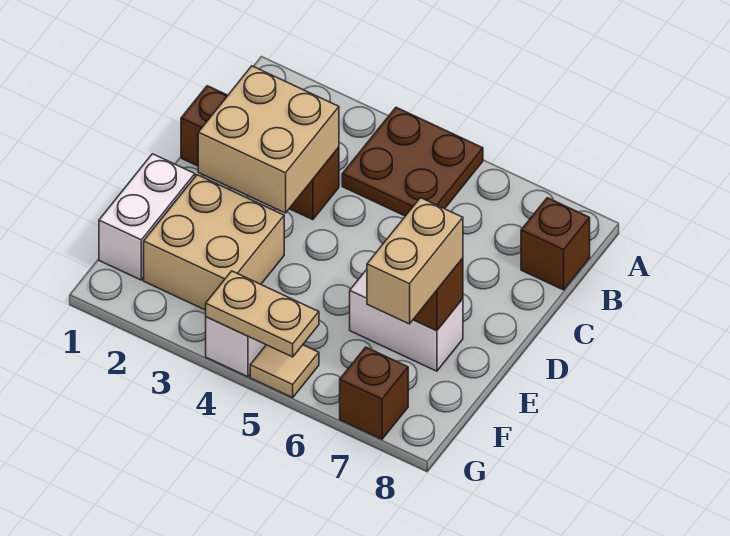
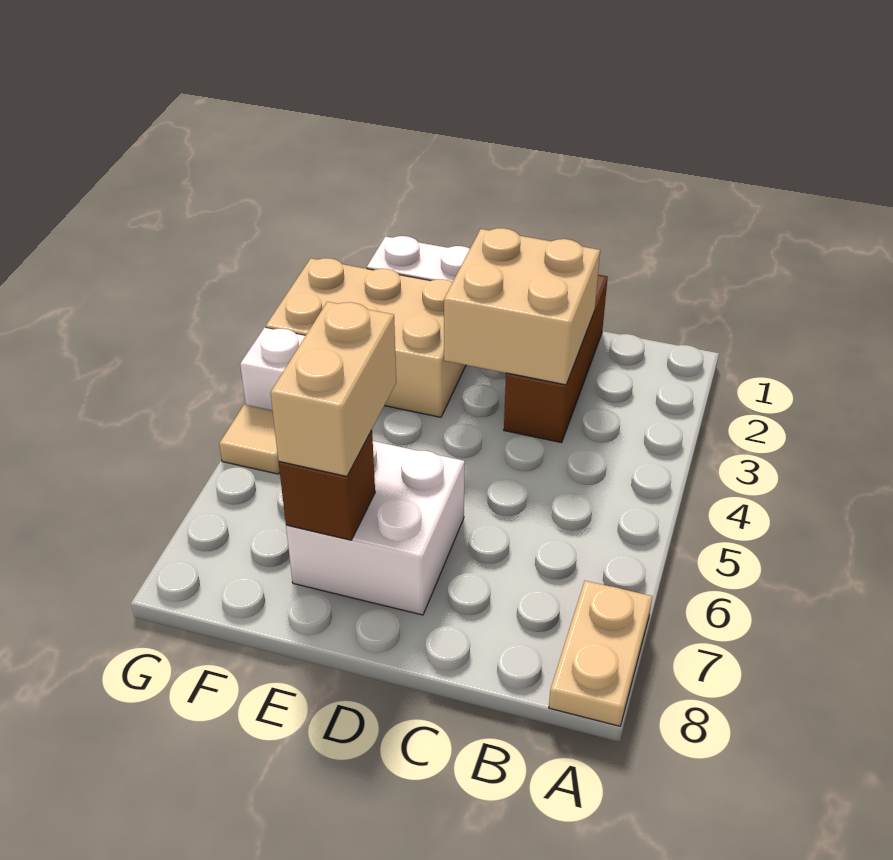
brown 2x2 plate [342,107,483,216] -> none
brown 1x1 brick [521,198,590,290] -> none
tan 2x2 brick [144,175,284,310] -> tan 2x3 brick [266,258,466,417]
white 1x2 brick [350,270,463,371] -> white 2x2 brick [286,441,465,615]
tan 1x2 brick [367,198,463,324] -> tan 1x2 brick turned to [271,302,396,476]
tan 1x2 plate [206,271,319,357] -> tan 1x2 plate moved to [549,581,652,726]
brown 1x1 brick [340,347,408,439] -> none

